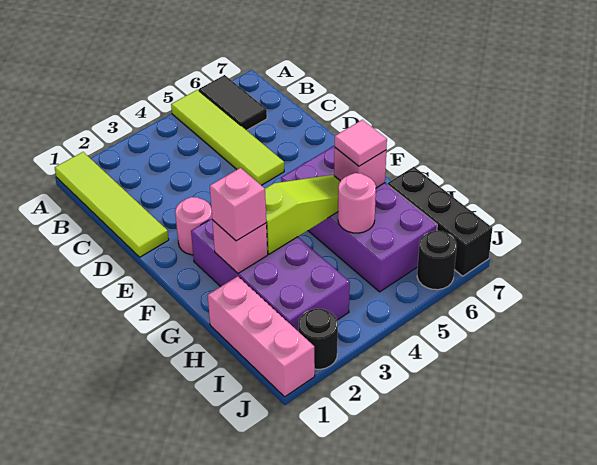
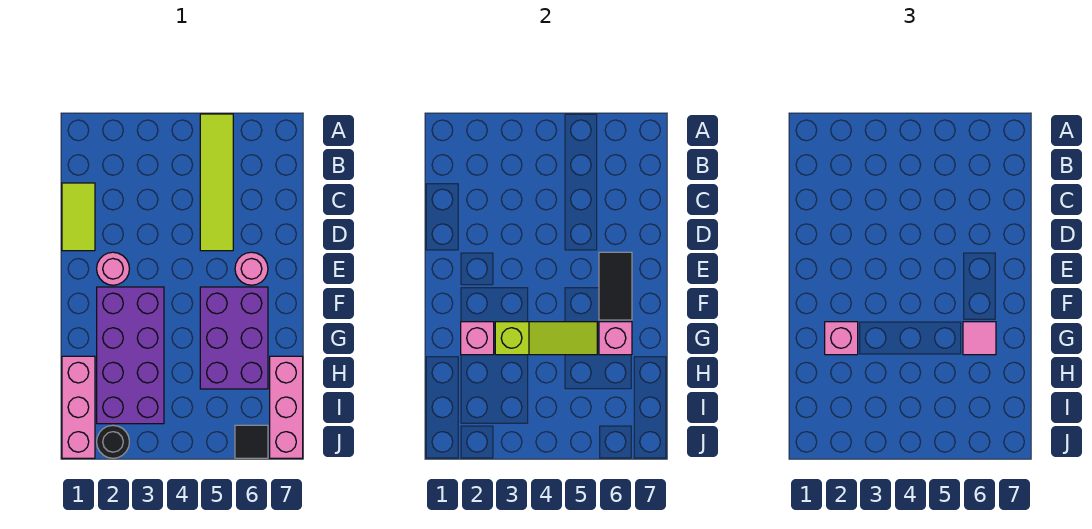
lime 1x4 tile [55,152,169,257] -> lime 1x2 tile [62,183,95,251]
black 1x2 tile [199,75,267,130] -> black 1x2 tile moved to [599,252,632,320]
purple 2x4 brick [281,146,437,292] -> purple 2x3 brick [200,287,268,389]
pink 1x1 round brick [338,173,376,233] -> pink 1x1 round brick moved to [235,252,268,285]
black 1x3 brick [388,167,492,276] -> pink 1x3 brick [270,356,303,458]
black 1x1 round brick [417,231,457,290] -> black 1x1 tile [235,425,268,458]

